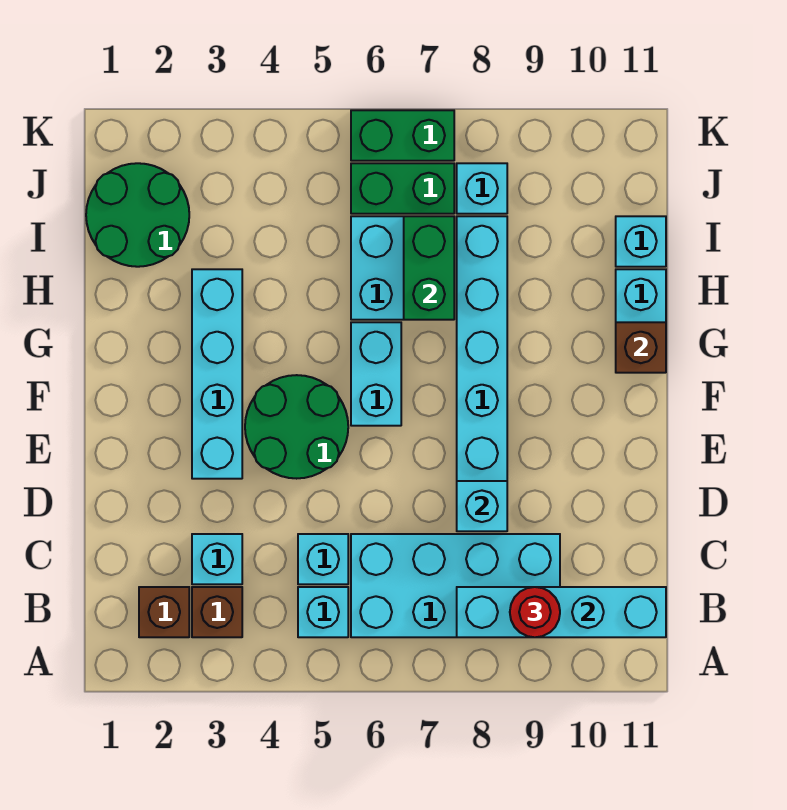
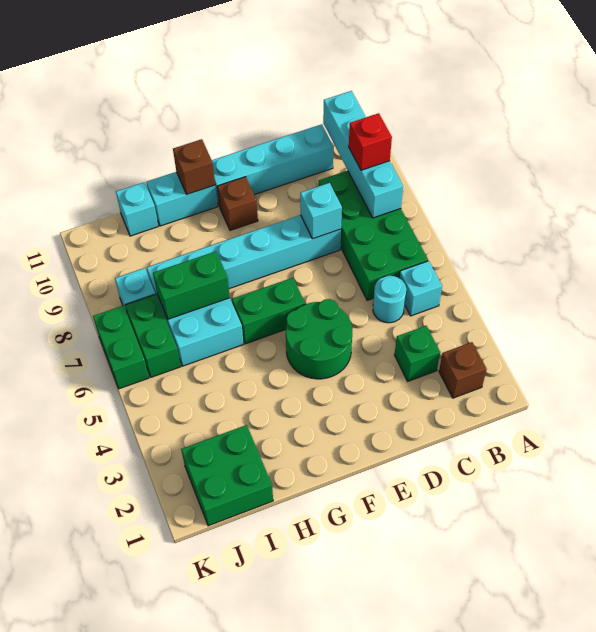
brown 1x1 brick [192,587,242,637] -> brown 1x1 brick moved to [217,177,258,230]
cyan 2x4 brick [351,534,560,637] -> green 2x4 brick [318,171,428,300]
red 1x1 round brick [510,587,560,637] -> red 1x1 brick [349,113,392,170]
cyan 1x1 brick [192,534,242,584] -> green 1x1 brick [395,326,440,381]
cyan 1x1 brick [298,534,348,584] -> cyan 1x1 round brick [373,276,406,323]
cyan 1x4 brick [192,269,242,479] -> cyan 1x4 brick moved to [212,124,333,205]
cyan 1x2 brick [351,322,401,426] -> green 1x2 brick [232,278,305,344]
green 2x2 round brick [86,163,189,267] -> green 2x2 brick [181,425,273,526]

